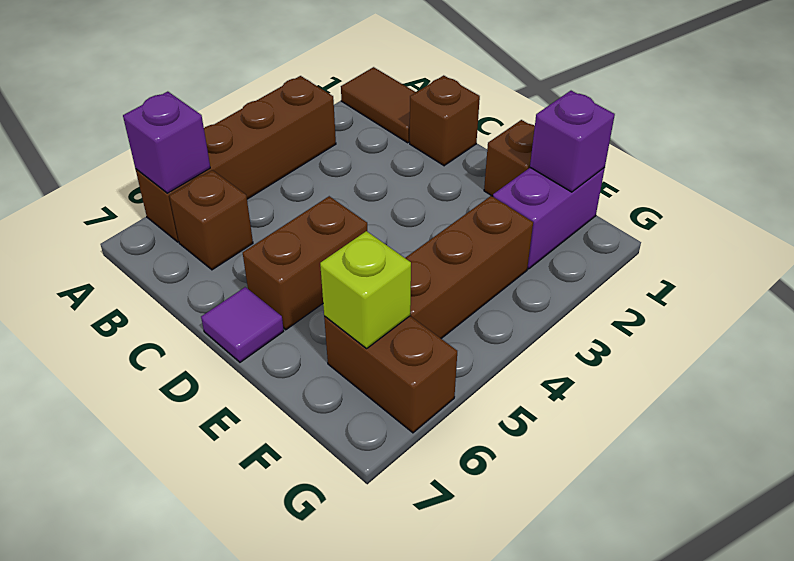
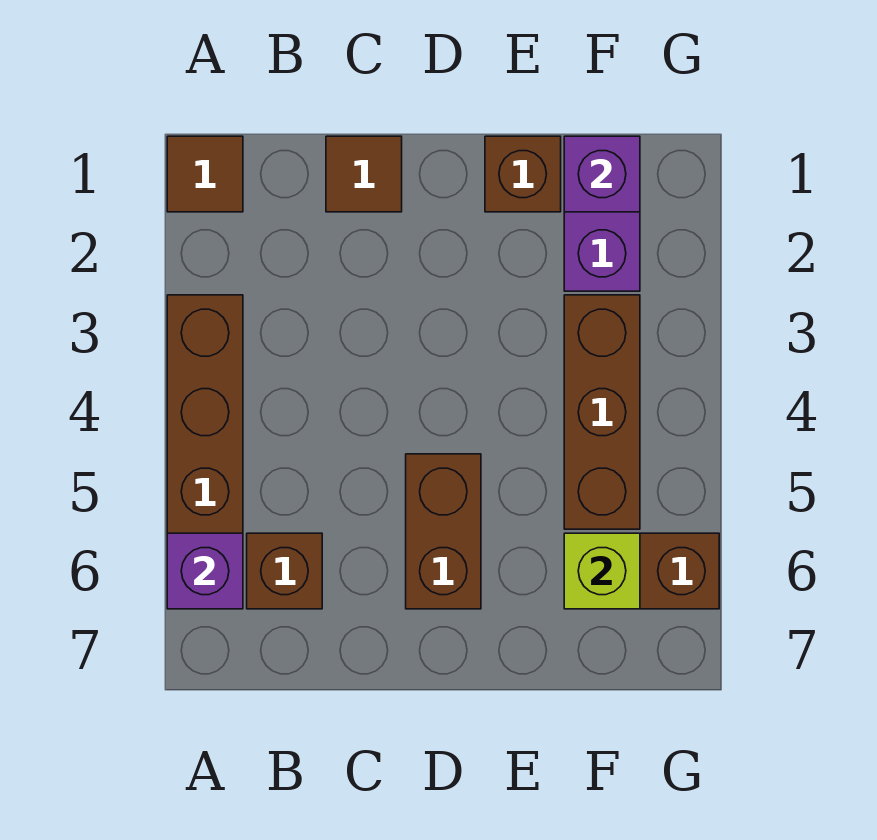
brown 1x2 tile [341,67,416,143] -> brown 1x1 tile [167,136,243,212]
brown 1x1 brick [410,75,480,166] -> brown 1x1 tile [326,136,402,212]
purple 1x1 tile [201,287,284,362] -> none

